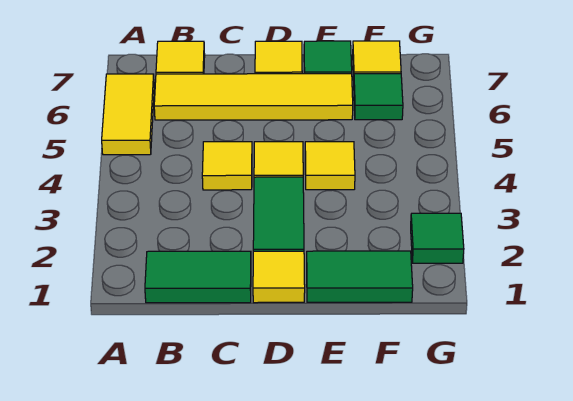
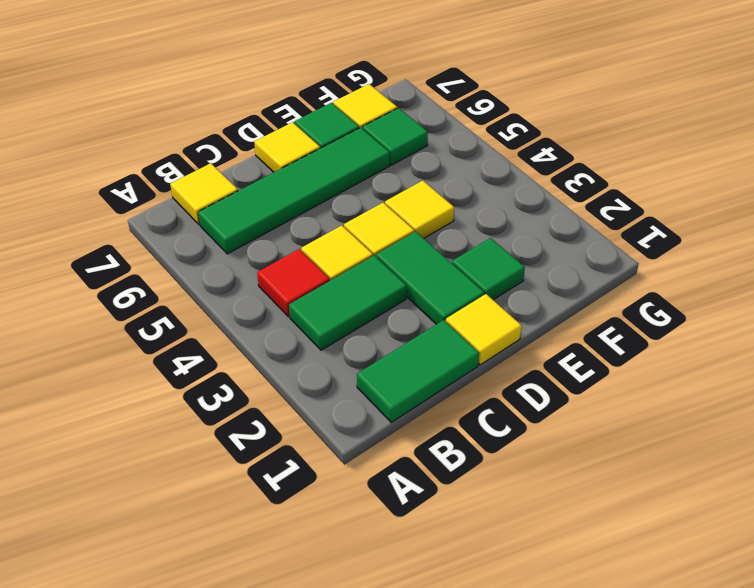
yellow 1x2 tile [102,74,154,155] -> none
none -> red 1x1 tile [257,249,330,317]
yellow 1x4 tile [154,73,353,120] -> green 1x4 tile [198,128,390,254]
green 1x2 tile [307,251,413,302] -> green 1x2 tile moved to [289,256,407,350]
green 1x1 tile [411,213,464,263] -> green 1x1 tile moved to [452,238,525,300]

